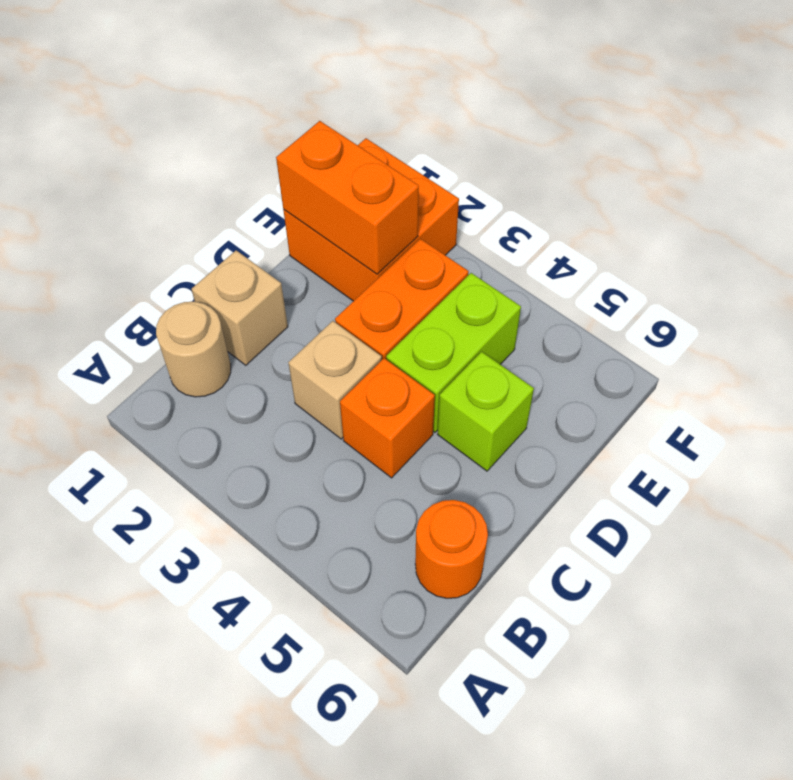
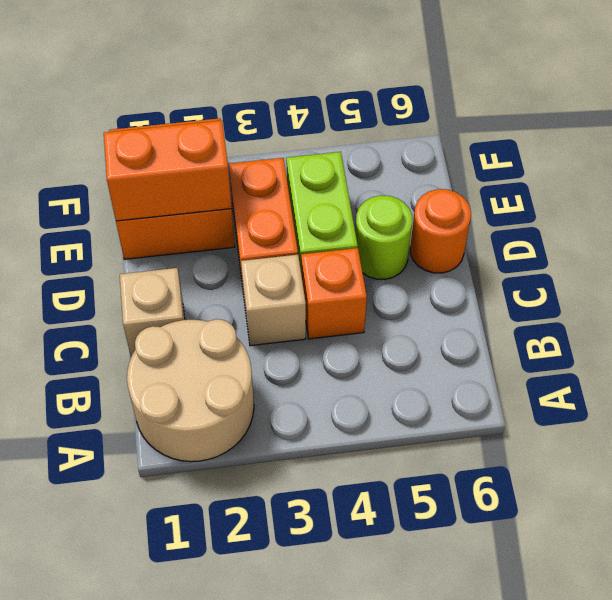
tan 1x1 round brick [156,302,231,397] -> tan 2x2 round brick [127,319,254,462]
orange 1x1 round brick [415,500,488,598] -> orange 1x1 round brick moved to [410,189,471,273]
lime 1x1 brick [438,352,534,471] -> lime 1x1 round brick [355,195,412,279]

